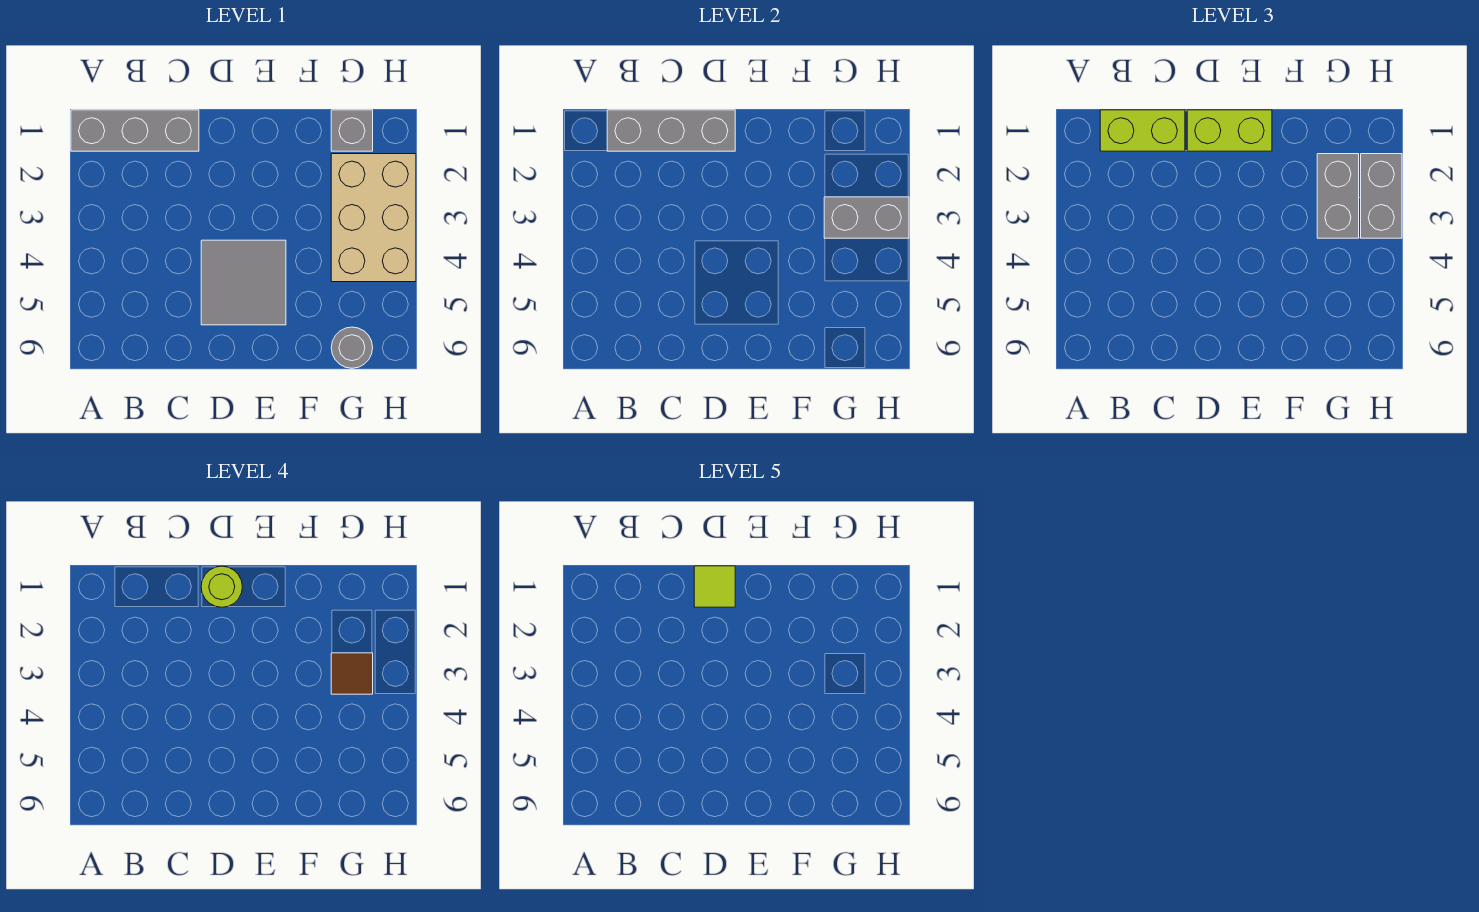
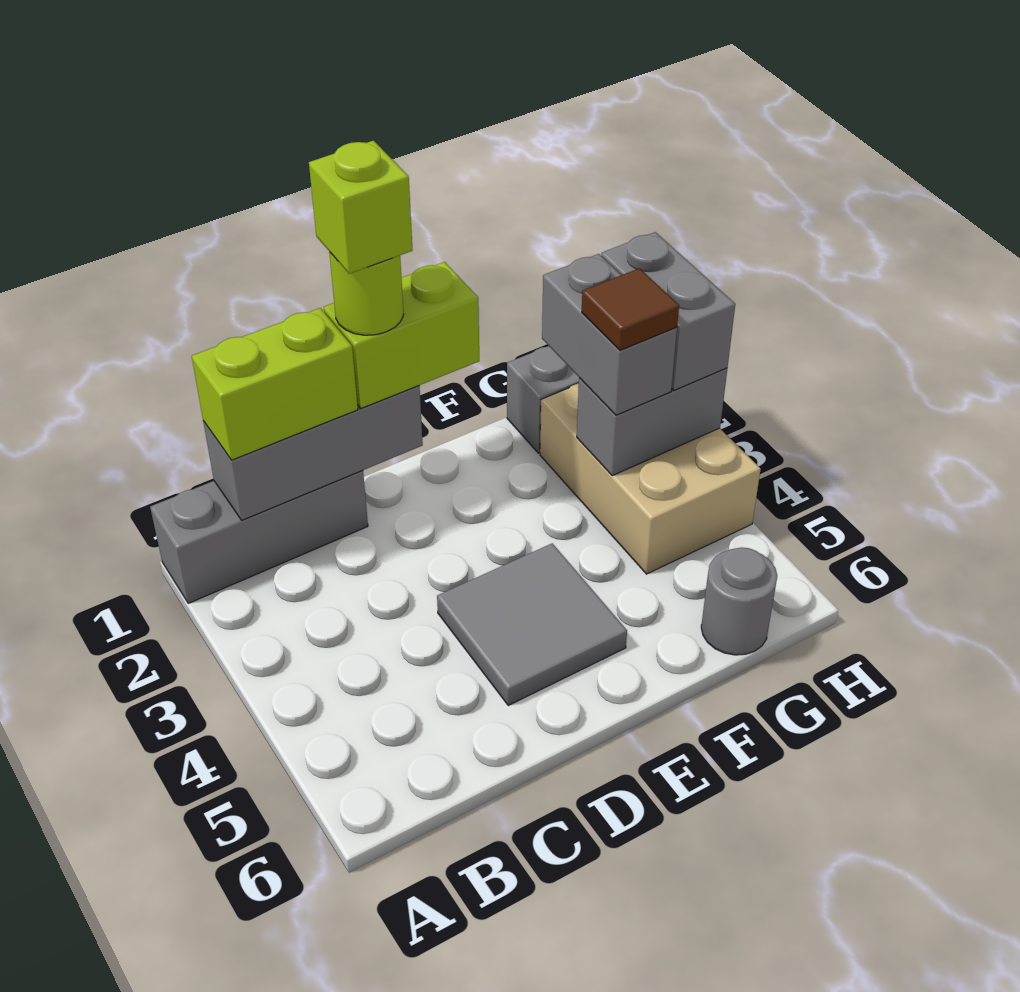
lime 1x1 tile [694,566,735,607] -> lime 1x1 brick [309,141,413,274]

